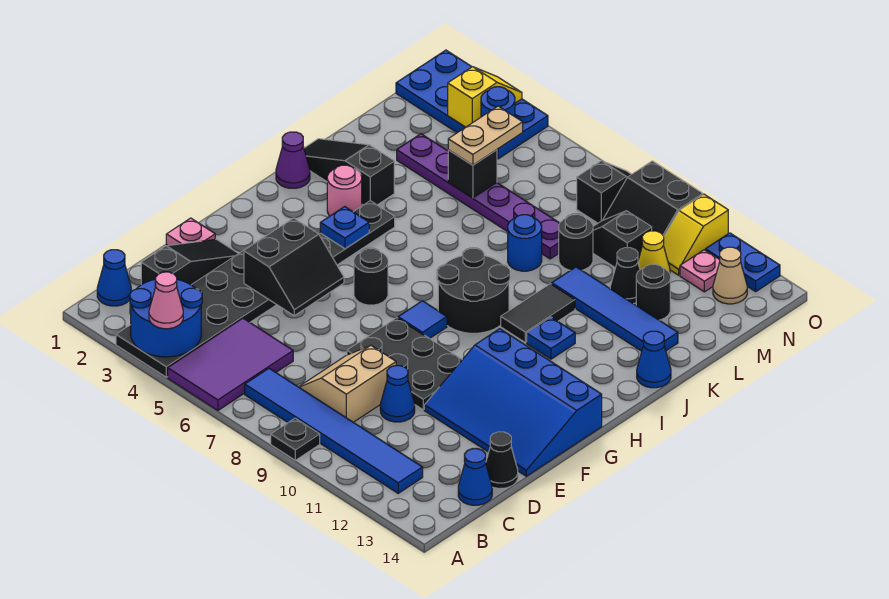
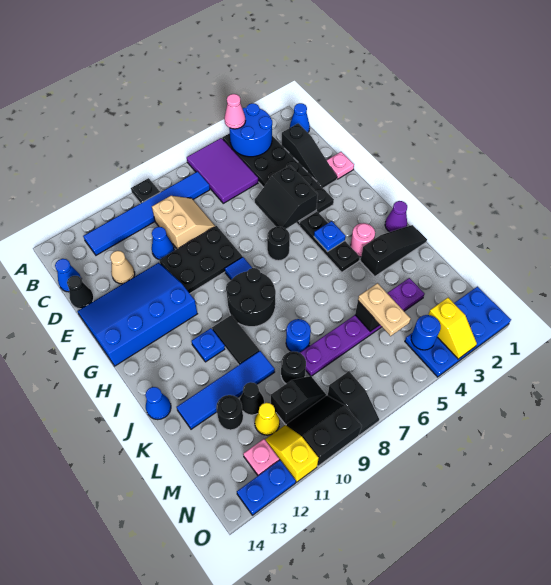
tan 1x1 cone [713,247,747,304] -> tan 1x1 cone moved to [110,251,135,284]

